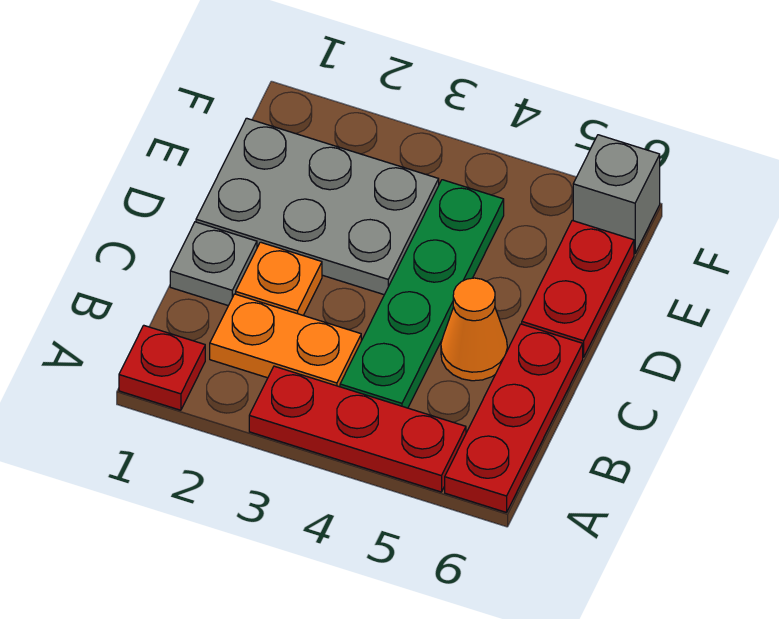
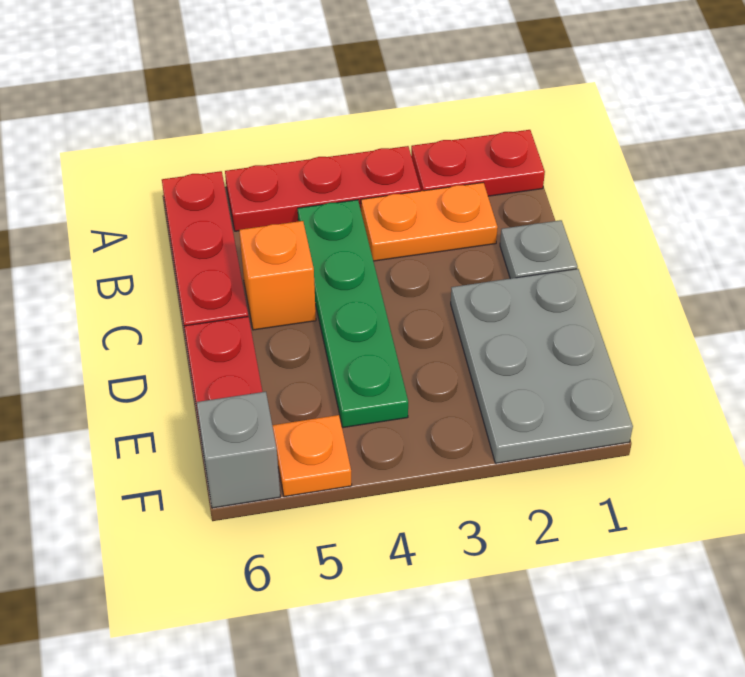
red 1x1 plate [119,325,205,410] -> red 1x2 plate [411,130,545,196]
orange 1x1 plate [236,242,322,315] -> orange 1x1 plate moved to [272,415,352,497]
orange 1x1 cone [441,278,507,381] -> orange 1x1 brick [239,221,316,330]
grey 2x3 plate [196,118,439,295] -> grey 2x3 plate turned to [451,269,633,463]

